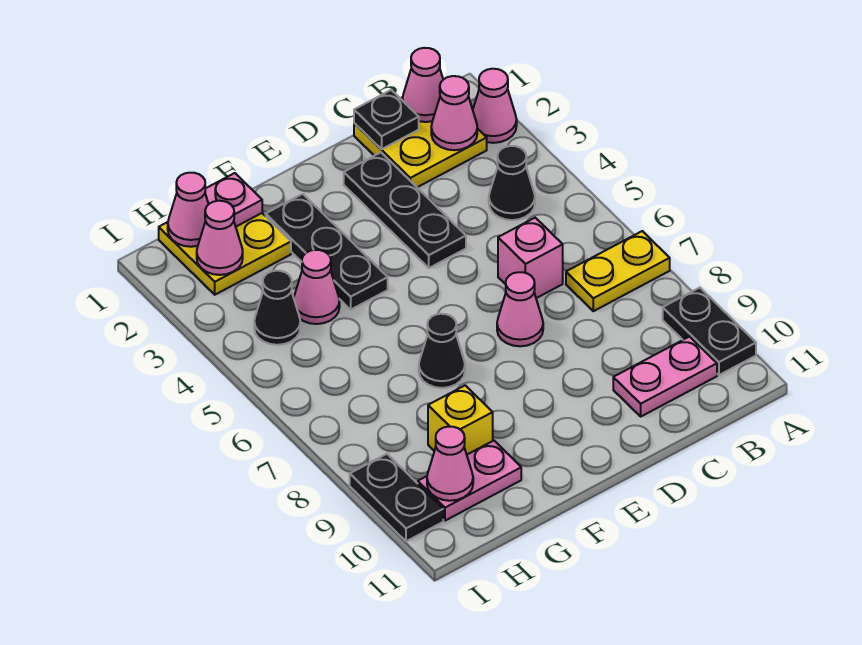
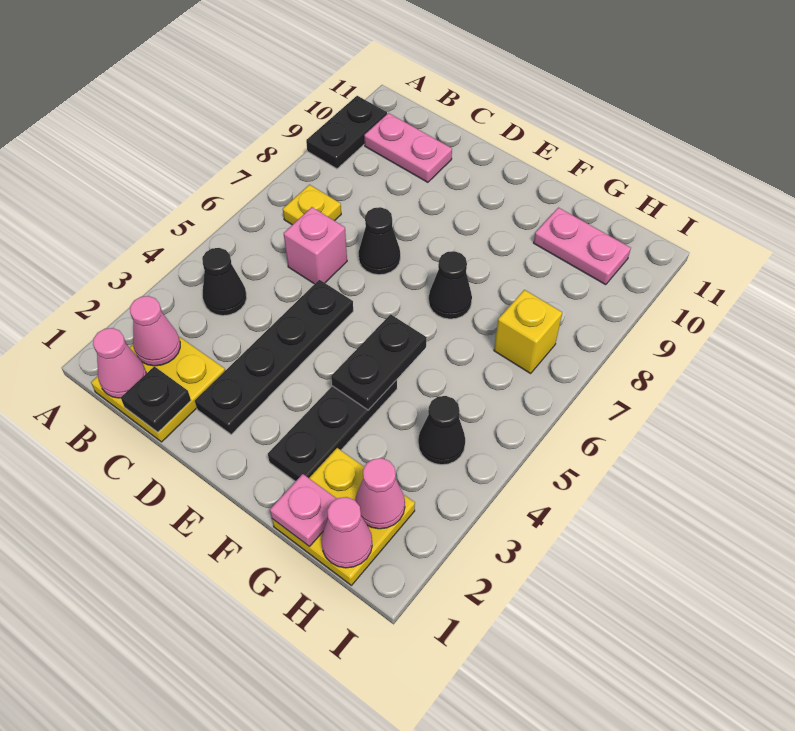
pink 1x1 cone [473,69,517,143] -> none
yellow 1x2 plate [566,231,670,311] -> yellow 1x1 plate [283,185,341,225]
black 1x3 plate [344,152,466,268] -> black 1x4 plate [195,280,353,435]
pink 1x1 cone [497,272,543,346] -> black 1x1 cone [358,207,400,275]
pink 1x1 cone [294,250,340,324] -> none
yellow 1x1 brick [428,385,493,454] -> yellow 1x1 brick moved to [494,290,562,373]
pink 1x1 cone [427,427,473,501] -> none
black 1x2 plate [350,454,443,541] -> black 1x2 plate moved to [331,314,427,410]

